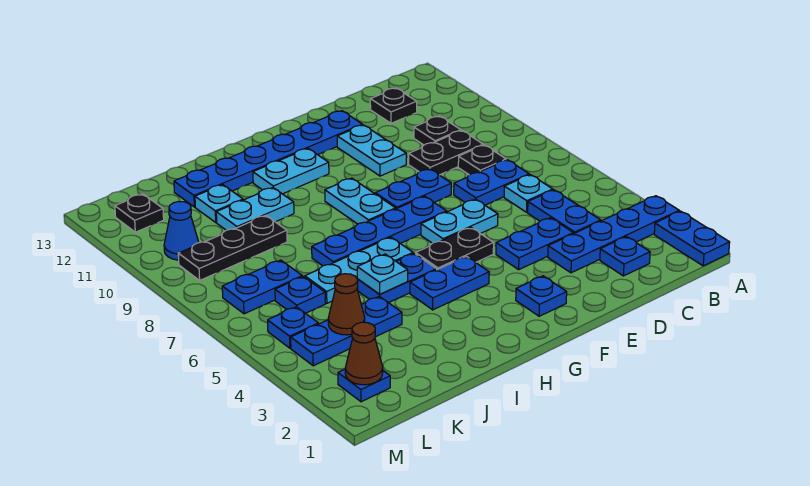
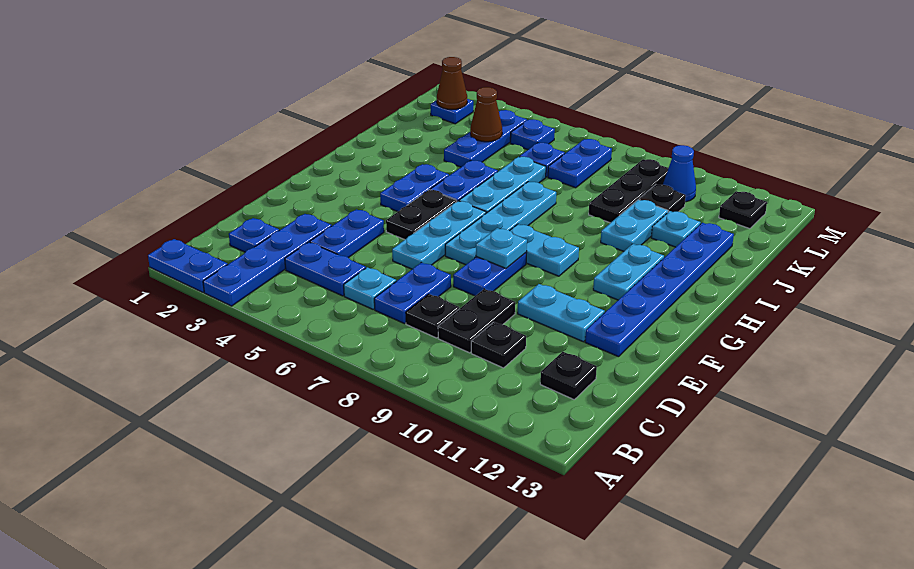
cyan 1x2 plate [421,199,498,243] -> cyan 1x3 plate [392,201,486,269]
blue 1x1 plate [516,276,567,316] -> none
blue 1x4 plate [312,196,447,266] -> cyan 1x4 plate [445,182,556,265]
cyan 1x1 plate [357,254,408,294] -> cyan 1x1 plate moved to [476,228,527,268]
none -> black 1x1 plate [639,184,686,212]

